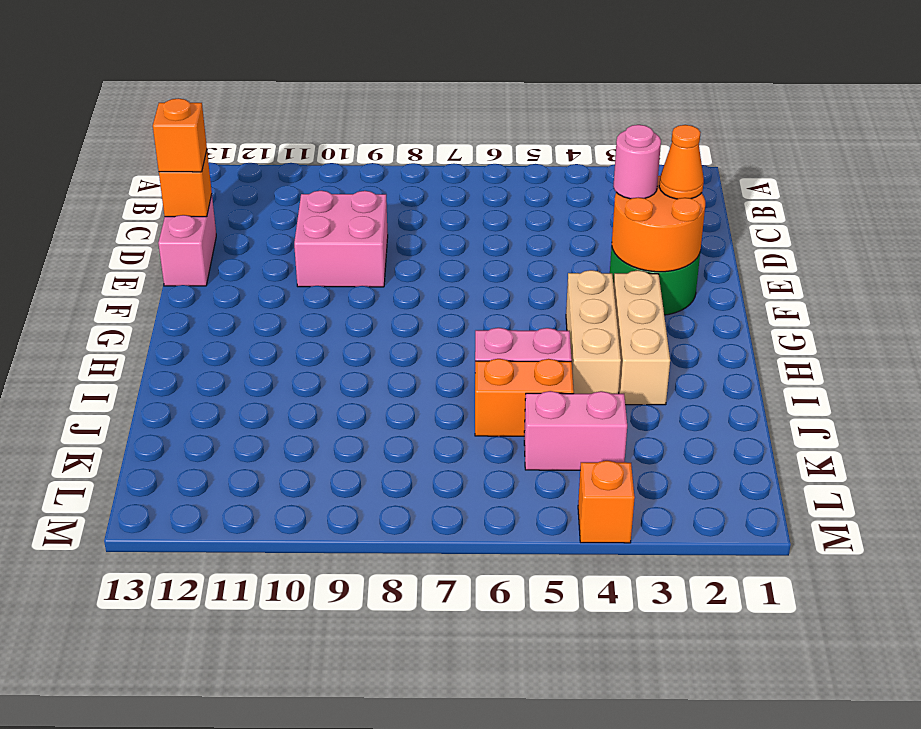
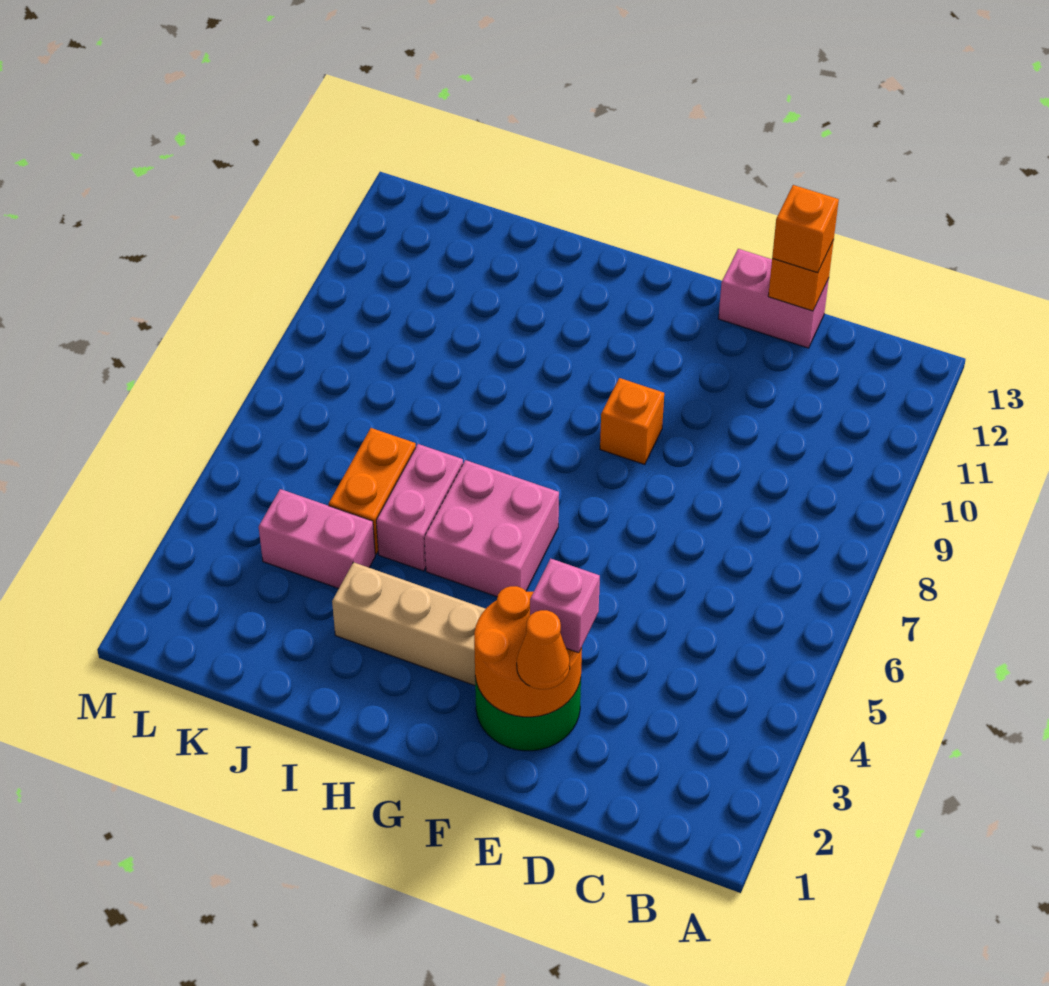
pink 2x2 brick [294,191,388,287] -> pink 2x2 brick moved to [424,460,559,597]
pink 1x1 round brick [613,125,661,199] -> pink 1x1 brick [530,559,600,653]
tan 1x3 brick [566,270,621,394] -> none
pink 1x2 brick [524,391,627,470] -> pink 1x2 brick turned to [259,489,375,588]
orange 1x1 brick [578,461,635,543] -> orange 1x1 brick moved to [600,378,664,464]

